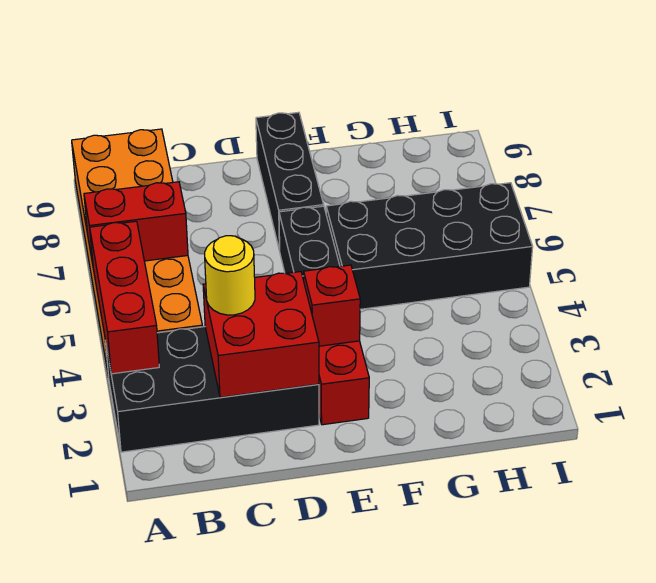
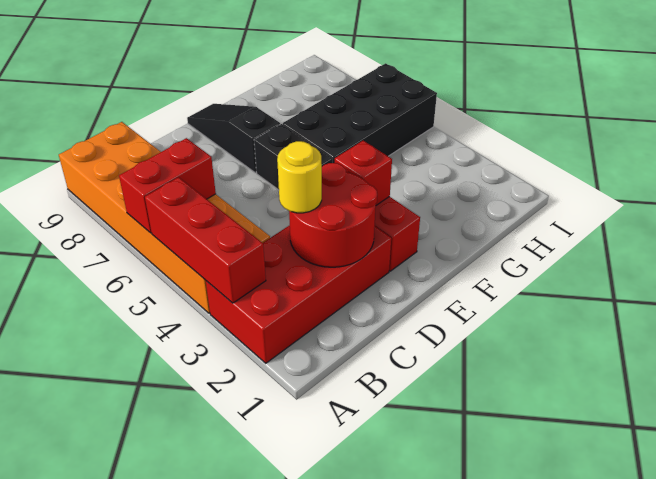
black 2x4 brick [106,327,319,452] -> red 2x4 brick [206,225,391,363]
red 2x2 brick [203,272,319,397] -> red 2x2 round brick [289,163,377,267]
black 1x3 brick [256,112,324,251] -> black 1x3 slope [187,104,280,173]

